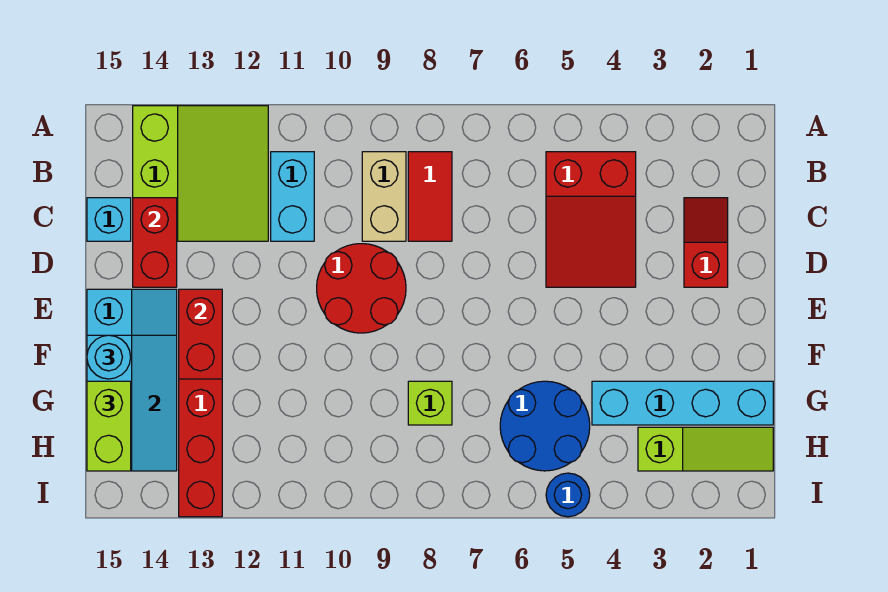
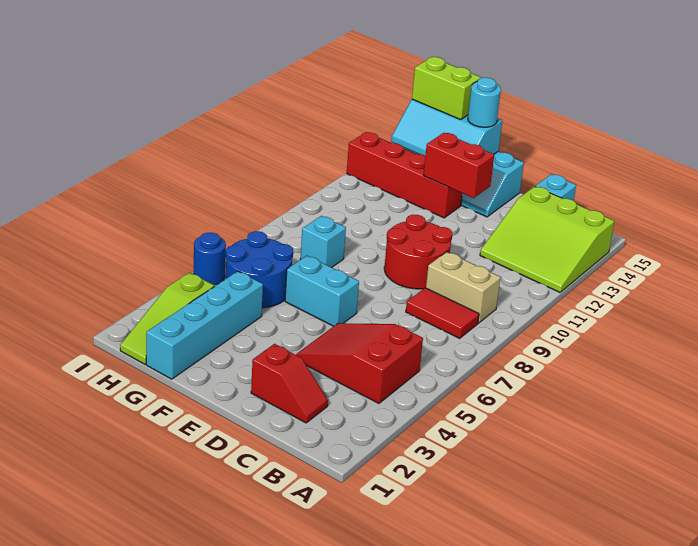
cyan 1x2 brick [271,152,314,241] -> cyan 1x2 brick moved to [285,256,359,326]
red 1x2 brick [133,198,177,287] -> none
lime 1x1 brick [408,381,452,425] -> cyan 1x1 brick [300,216,346,268]

